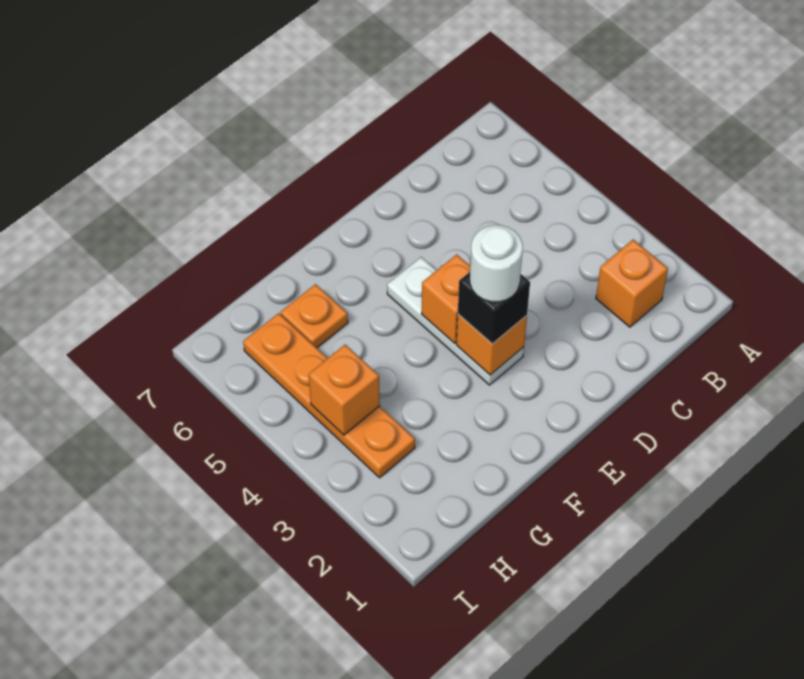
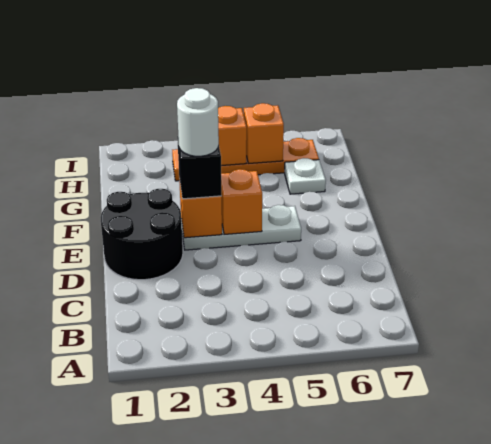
orange 1x1 brick [596,239,668,327] -> orange 1x1 brick moved to [244,103,284,163]
none -> black 2x2 round brick [101,189,183,280]
orange 1x1 plate [281,284,348,348] -> white 1x1 plate [285,158,326,194]

